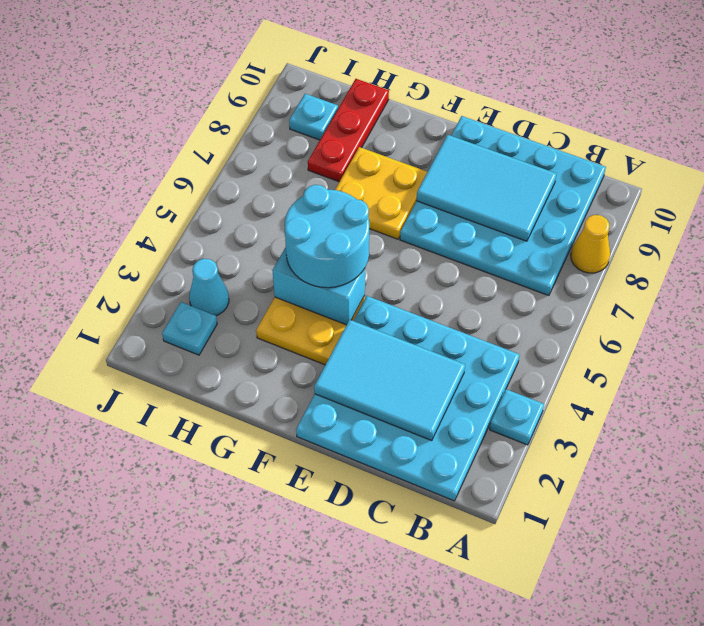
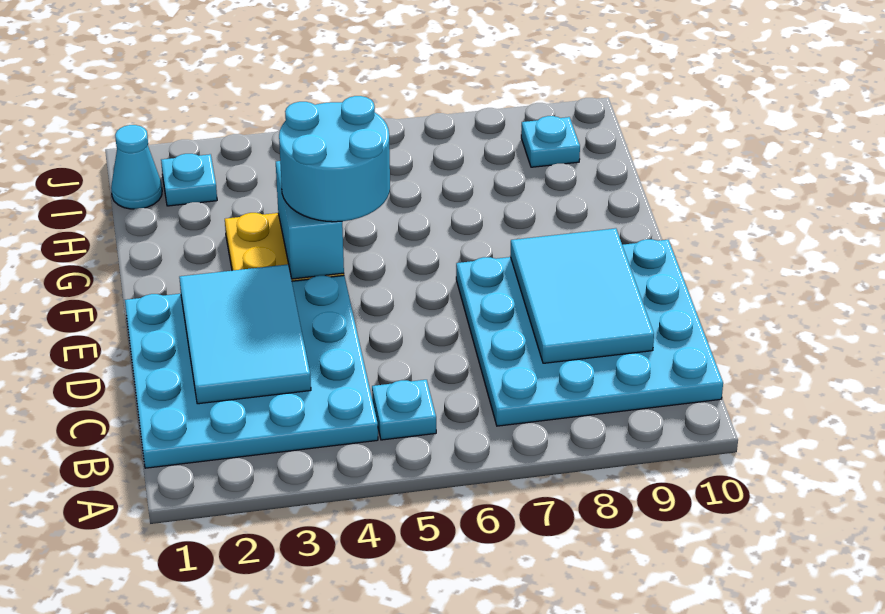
cyan 1x1 plate [490,389,544,445] -> cyan 1x1 plate moved to [372,380,436,440]
yellow 1x1 cone [571,215,610,273] -> none
yellow 2x2 plate [335,147,427,239] -> none
red 1x3 plate [308,79,389,182] -> none
cyan 1x1 cone [189,259,229,316] -> cyan 1x1 cone moved to [111,125,162,209]

